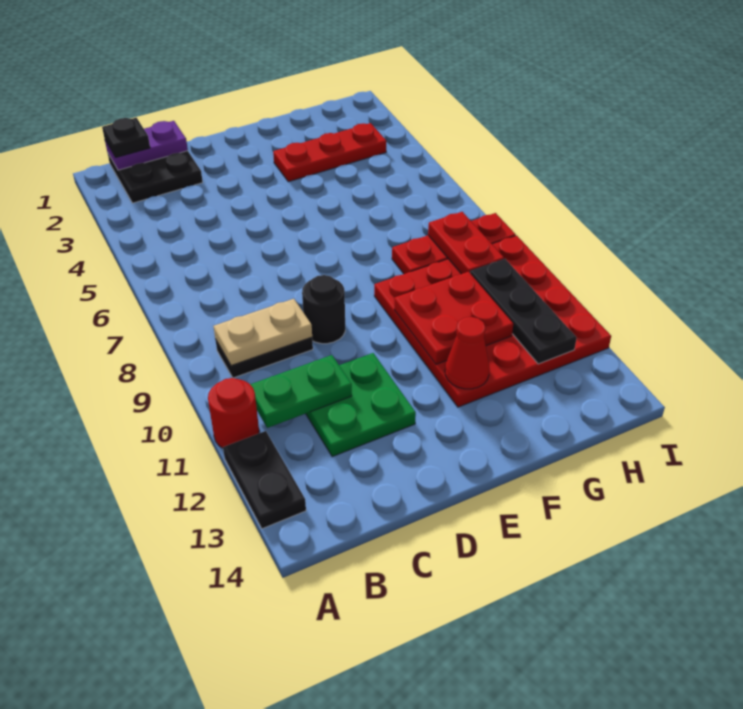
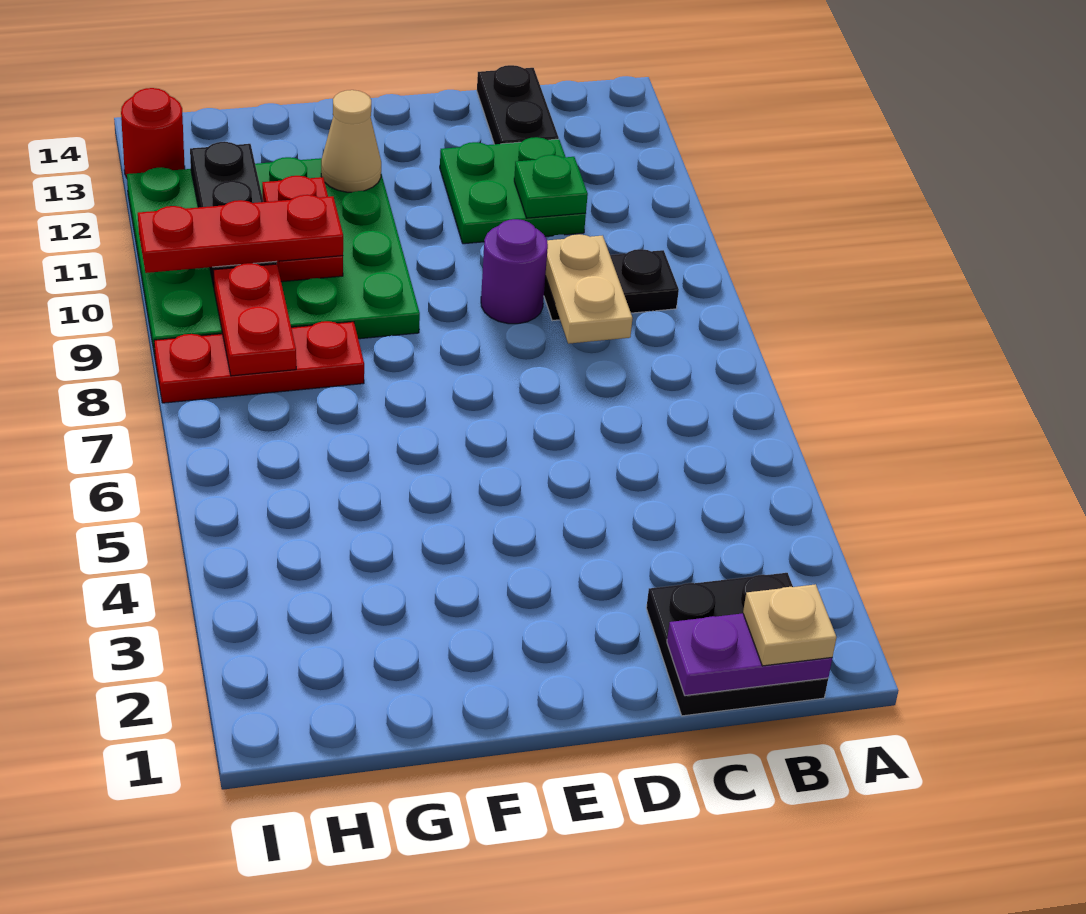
red 1x1 round brick [208,378,259,448] -> red 1x1 round brick moved to [121,88,185,178]
black 1x2 plate [223,431,306,529] -> black 1x2 plate moved to [477,65,559,144]
black 1x1 plate [102,118,150,158] -> tan 1x1 plate [743,584,836,666]
tan 1x2 plate [214,299,312,366] -> tan 1x2 plate turned to [545,234,633,344]
green 1x2 plate [250,355,352,428] -> green 1x1 plate [514,155,588,218]
black 1x1 round brick [302,275,345,344] -> purple 1x1 round brick [481,219,548,324]
red 1x3 plate [273,123,386,182] -> red 1x3 plate moved to [138,195,343,273]
red 4x4 plate [374,236,611,407] -> green 4x4 plate [127,157,420,356]
red 2x2 plate [394,272,513,364] -> red 1x2 plate [262,176,343,282]
red 1x1 cone [445,317,490,389] -> tan 1x1 cone [321,90,381,192]

